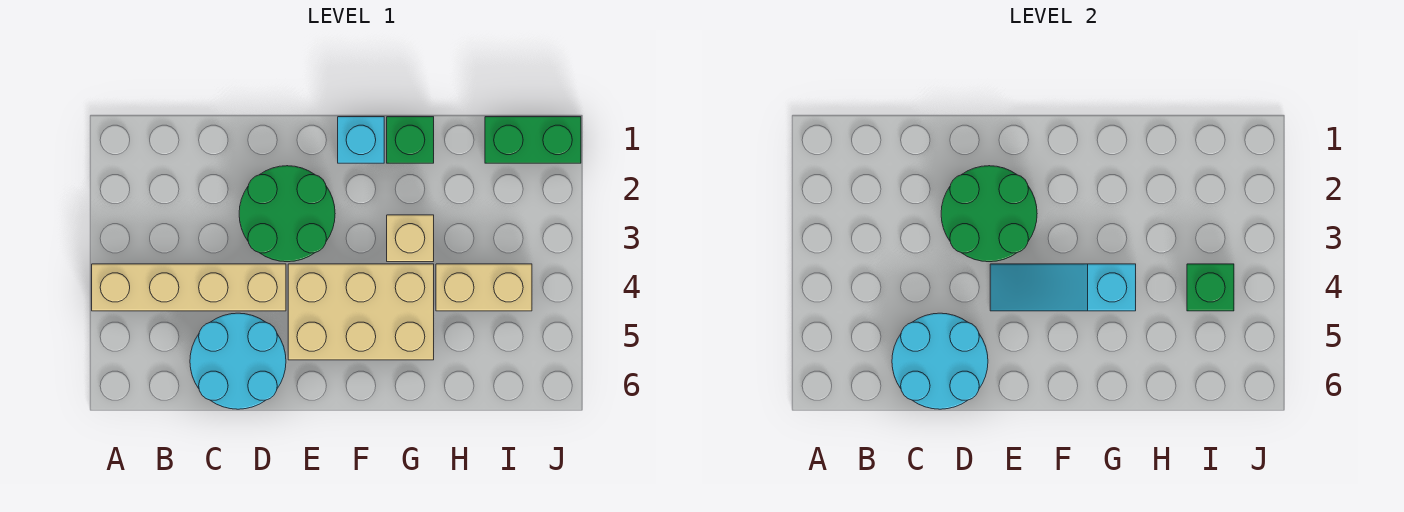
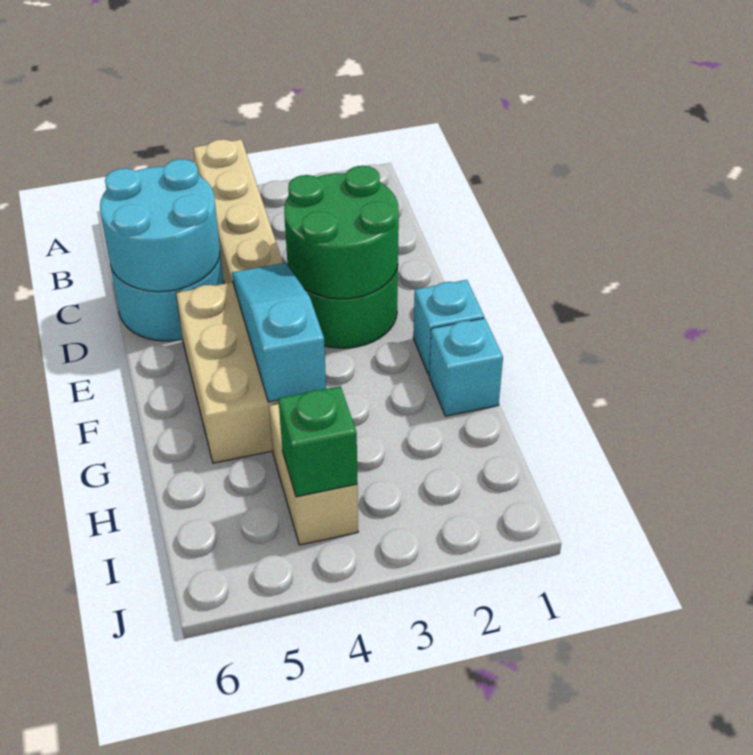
green 1x1 brick [387,117,434,163] -> cyan 1x1 brick [429,318,503,416]
tan 1x1 brick [387,215,434,262] -> none
green 1x2 brick [485,117,581,163] -> none

